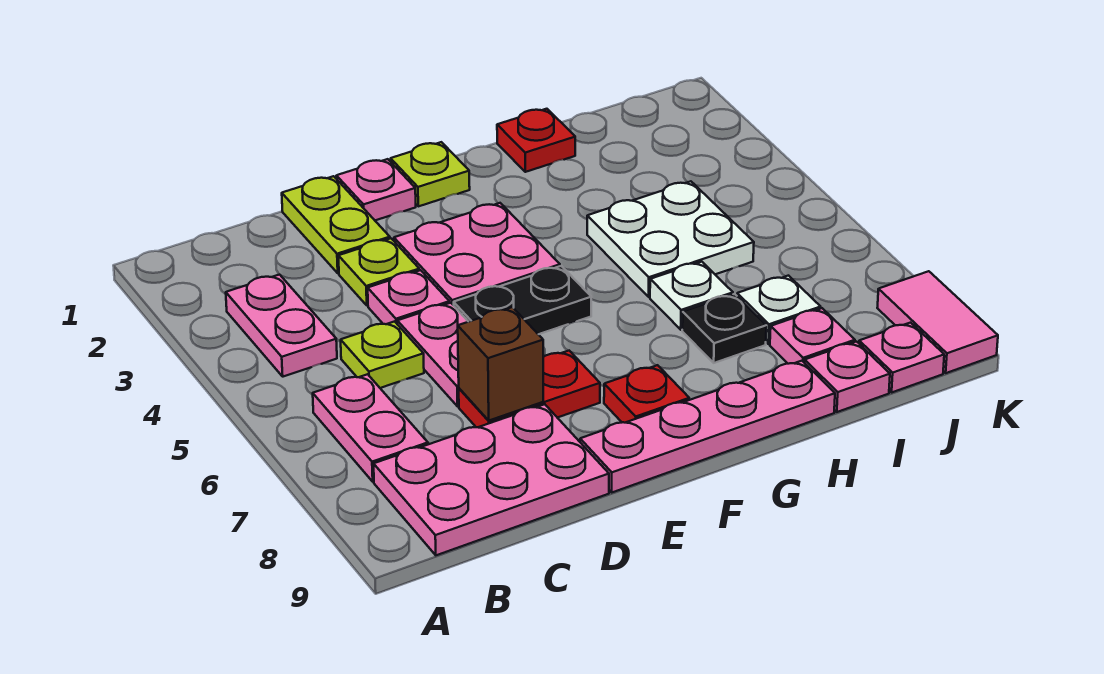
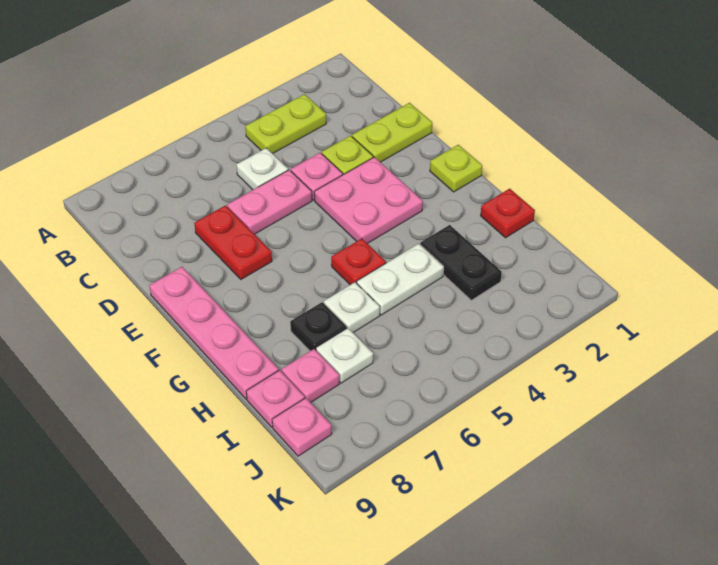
pink 1x2 plate [226,275,337,377] -> lime 1x2 plate [245,94,326,154]
pink 1x2 plate [313,374,428,482] -> none
pink 2x3 plate [374,404,609,555] -> none
lime 1x1 plate [341,322,424,388] -> white 1x1 plate [237,148,288,190]
brown 1x1 brick [458,307,543,421] -> none
pink 1x1 plate [336,159,416,220] -> none
black 1x2 plate [454,266,591,334] -> black 1x2 plate moved to [420,225,502,300]
red 1x1 plate [604,365,689,423] -> red 1x1 plate moved to [331,239,386,285]
white 2x2 plate [587,181,754,297] -> white 1x2 plate [357,244,444,315]
pink 1x2 tile [877,271,998,373] -> none

